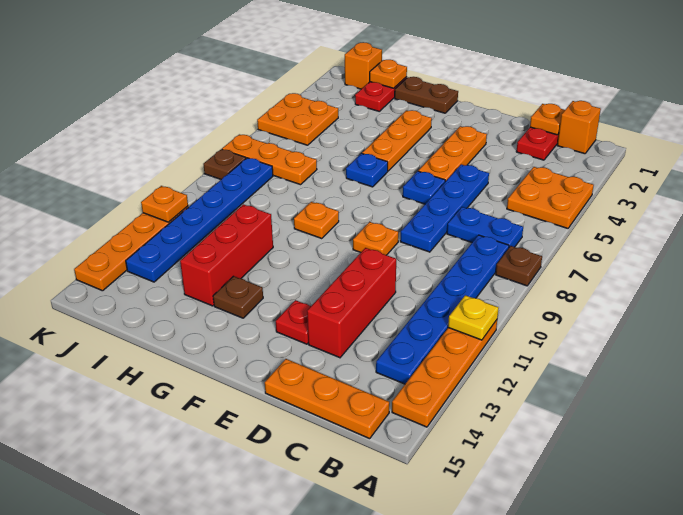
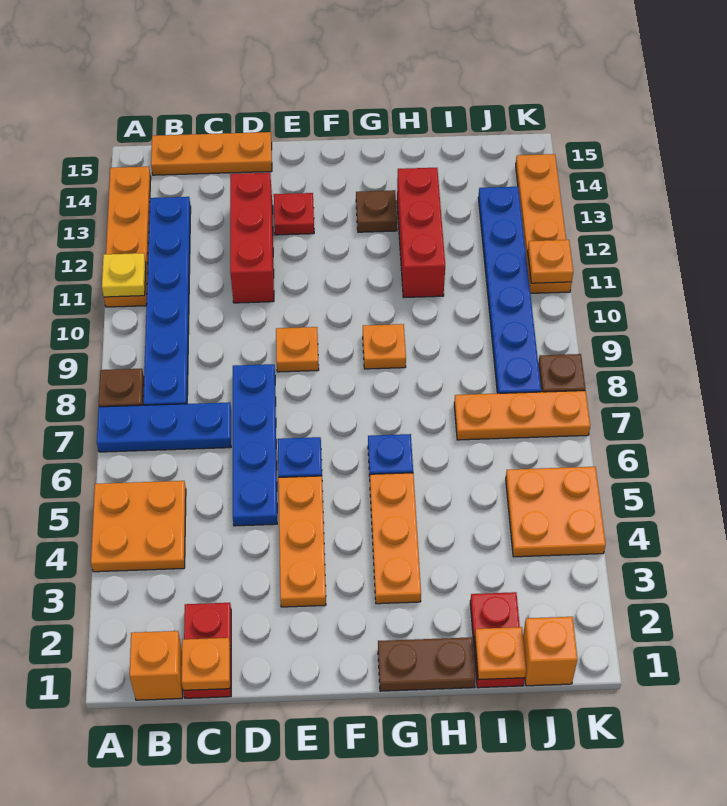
blue 1x2 plate [447,207,523,247] -> blue 1x3 plate [97,402,231,452]

